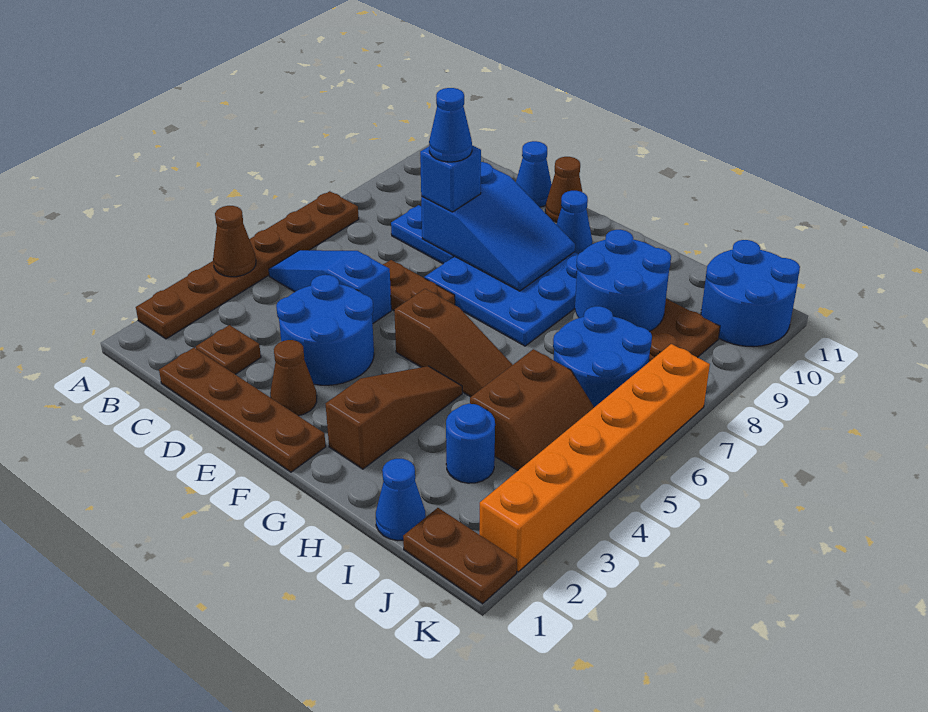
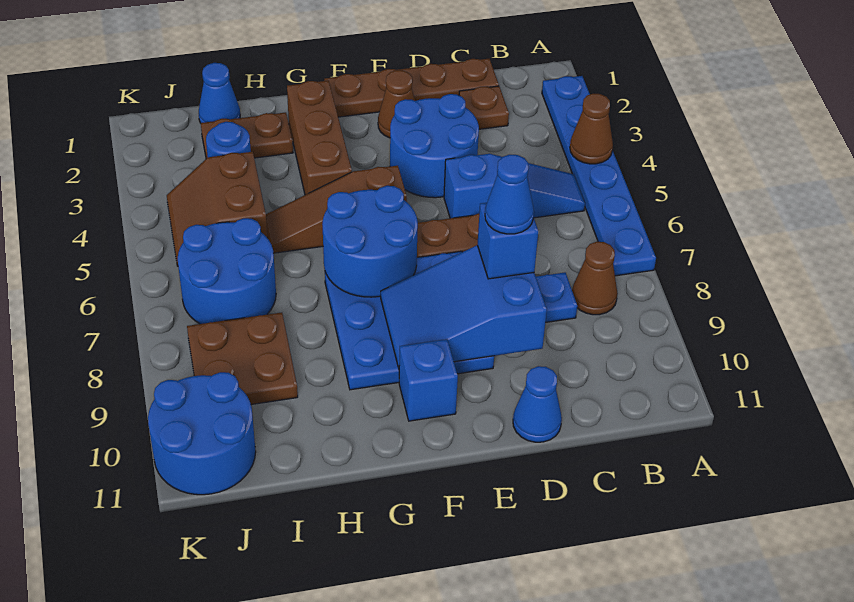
brown 1x6 plate [136,191,359,339] -> blue 1x6 plate [542,76,656,276]
brown 1x1 cone [545,157,582,222] -> brown 1x1 cone moved to [572,242,618,315]
blue 1x1 cone [556,191,593,254] -> blue 1x1 brick [399,339,458,421]
brown 1x3 slope [326,366,462,469] -> brown 1x3 brick [287,81,352,195]
blue 2x2 round brick [575,230,671,332] -> blue 2x2 round brick moved to [322,186,418,297]
brown 1x2 plate [403,508,517,604] -> brown 1x2 plate moved to [201,112,293,159]
orange 1x6 brick [479,344,710,572] -> none

